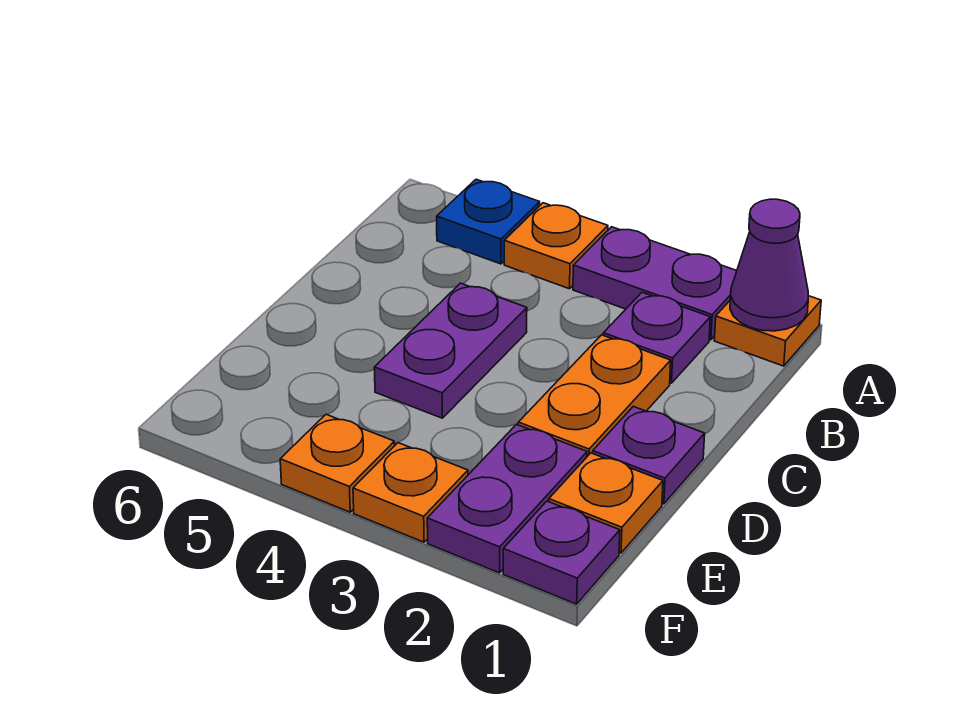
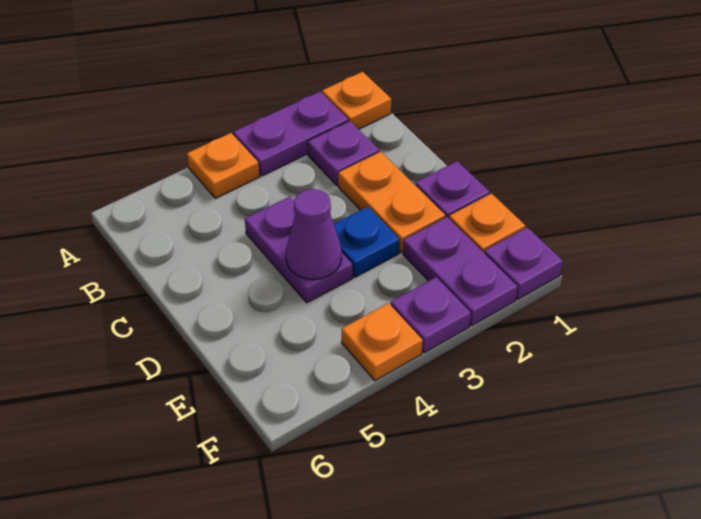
purple 1x1 cone [730,199,808,331] -> purple 1x1 cone moved to [286,189,342,279]
blue 1x1 plate [437,179,540,264] -> blue 1x1 plate moved to [334,207,400,277]
orange 1x1 plate [353,443,468,542] -> purple 1x1 plate [391,277,471,353]

